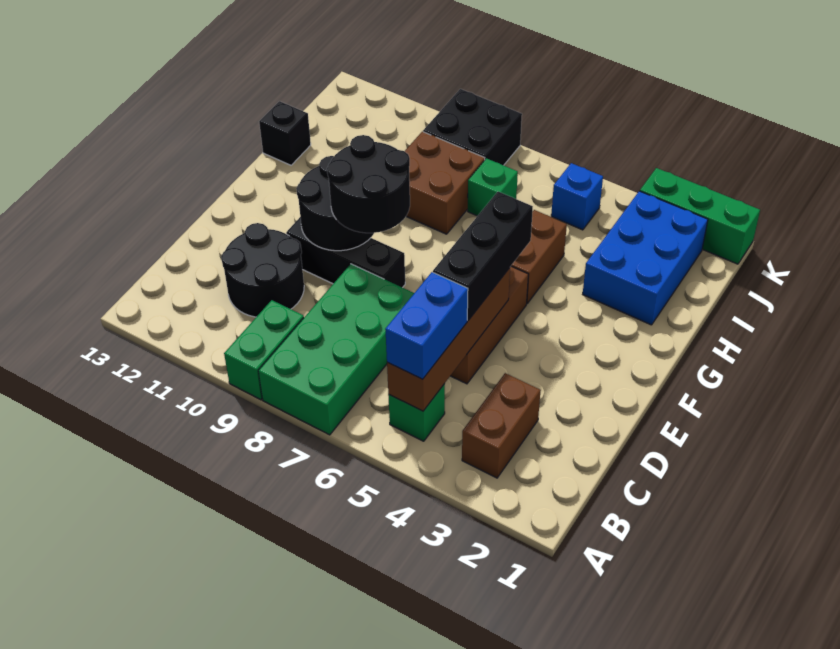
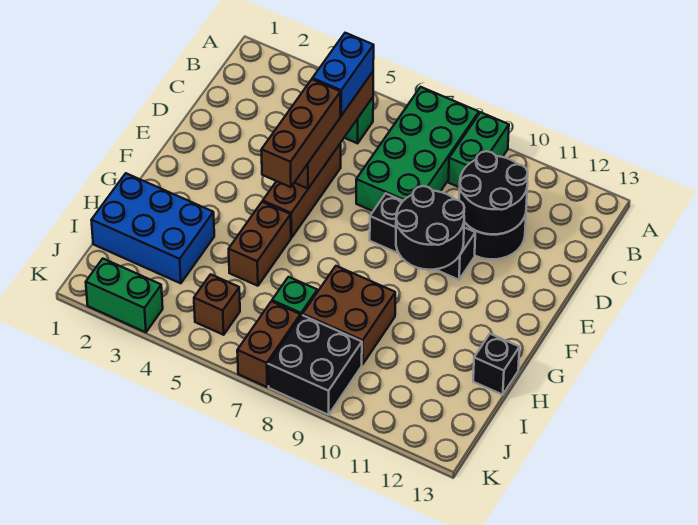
brown 1x2 brick [462,373,541,478] -> brown 1x2 brick moved to [237,301,300,387]
black 1x3 brick [433,192,533,320] -> brown 1x3 brick [261,79,340,187]
black 2x2 round brick [327,135,410,233] -> black 2x2 round brick moved to [459,151,528,234]
blue 2x3 brick [583,191,708,325] -> blue 2x3 brick turned to [91,173,214,283]
blue 1x1 brick [551,163,603,230] -> brown 1x1 brick [194,274,240,335]
green 1x3 brick [640,168,760,264] -> green 1x2 brick [86,259,163,332]

